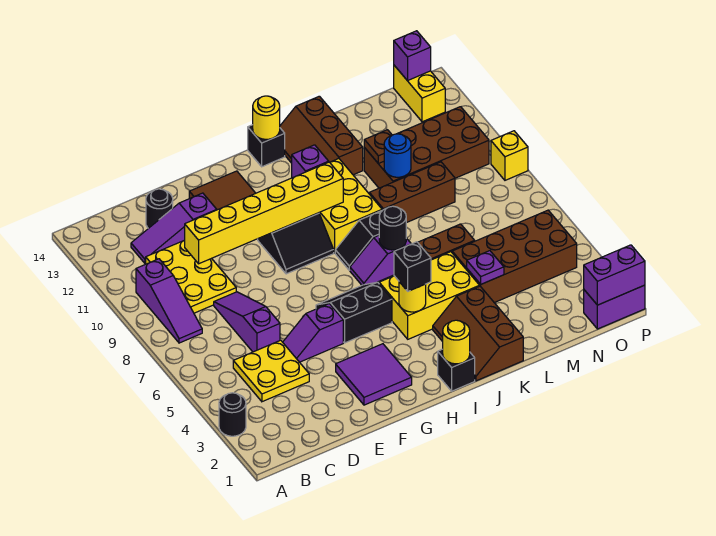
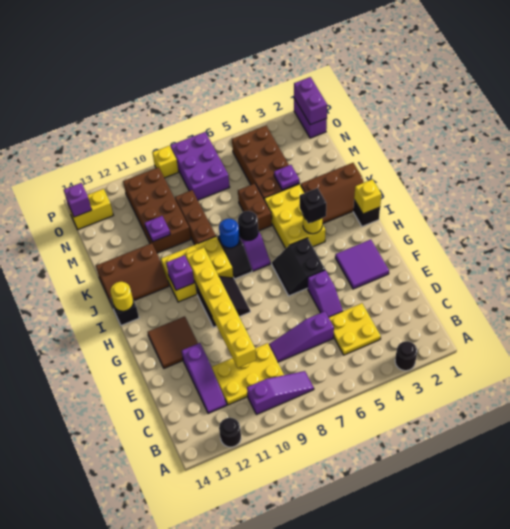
black 1x1 round brick [146,189,173,228] -> black 1x1 round brick moved to [219,418,241,447]
yellow 1x1 round brick [443,320,470,364] -> yellow 1x1 brick [354,179,381,214]
blue 1x1 round brick [384,134,411,177] -> blue 1x1 round brick moved to [219,219,240,248]
brown 1x1 plate [364,130,392,163] -> purple 1x1 plate [145,216,170,242]
none -> purple 2x3 brick [170,132,230,200]

